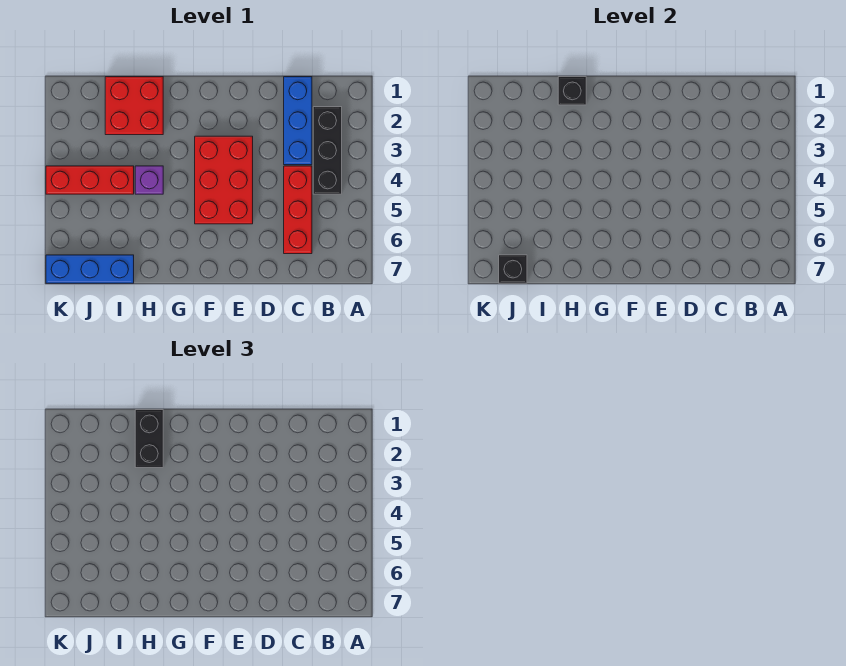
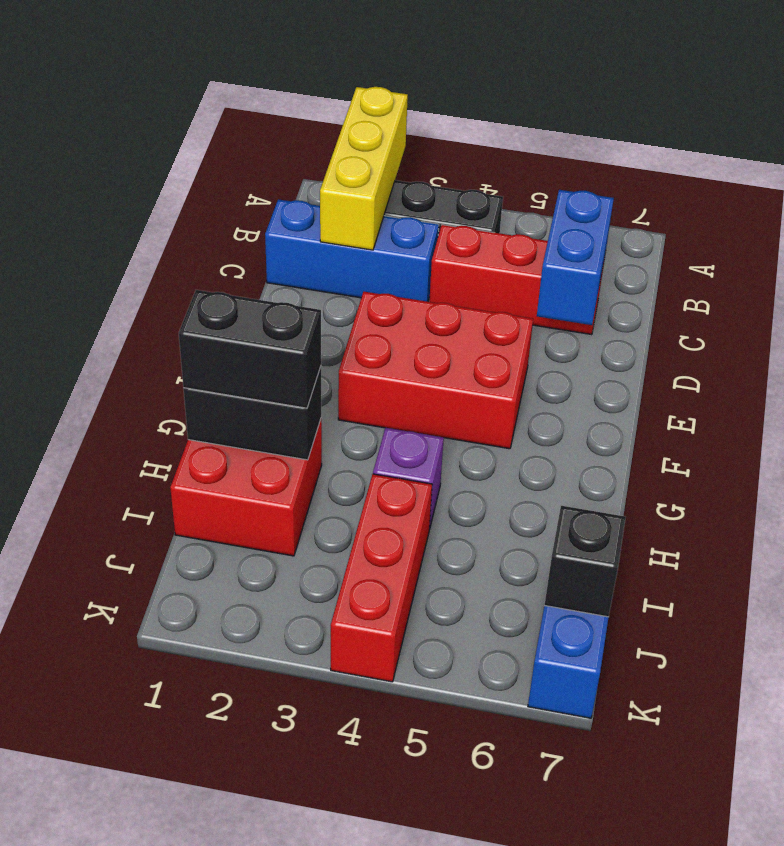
none -> yellow 1x3 brick [320,87,408,250]
none -> blue 1x2 brick [537,190,614,325]
black 1x1 brick [558,77,586,105] -> black 1x2 brick [183,367,321,460]

